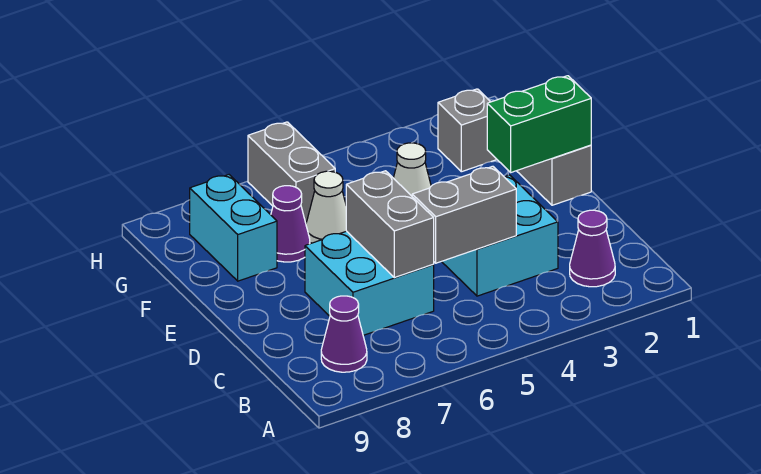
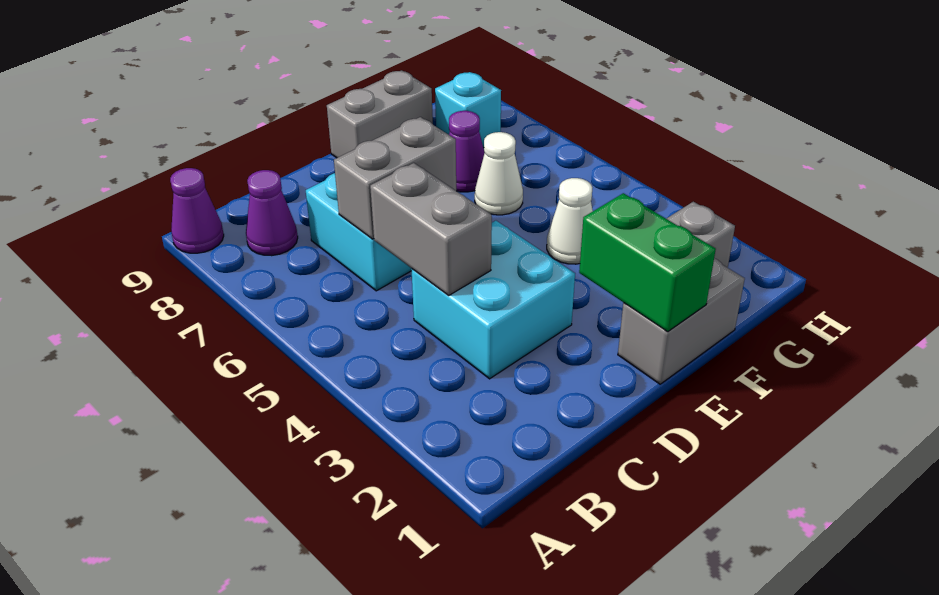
purple 1x1 cone [570,210,615,287] -> purple 1x1 cone moved to [170,168,224,253]
cyan 1x2 brick [190,175,277,281] -> cyan 1x1 brick [435,72,501,148]
grey 1x2 brick [248,122,335,223] -> grey 1x2 brick moved to [327,70,433,158]

